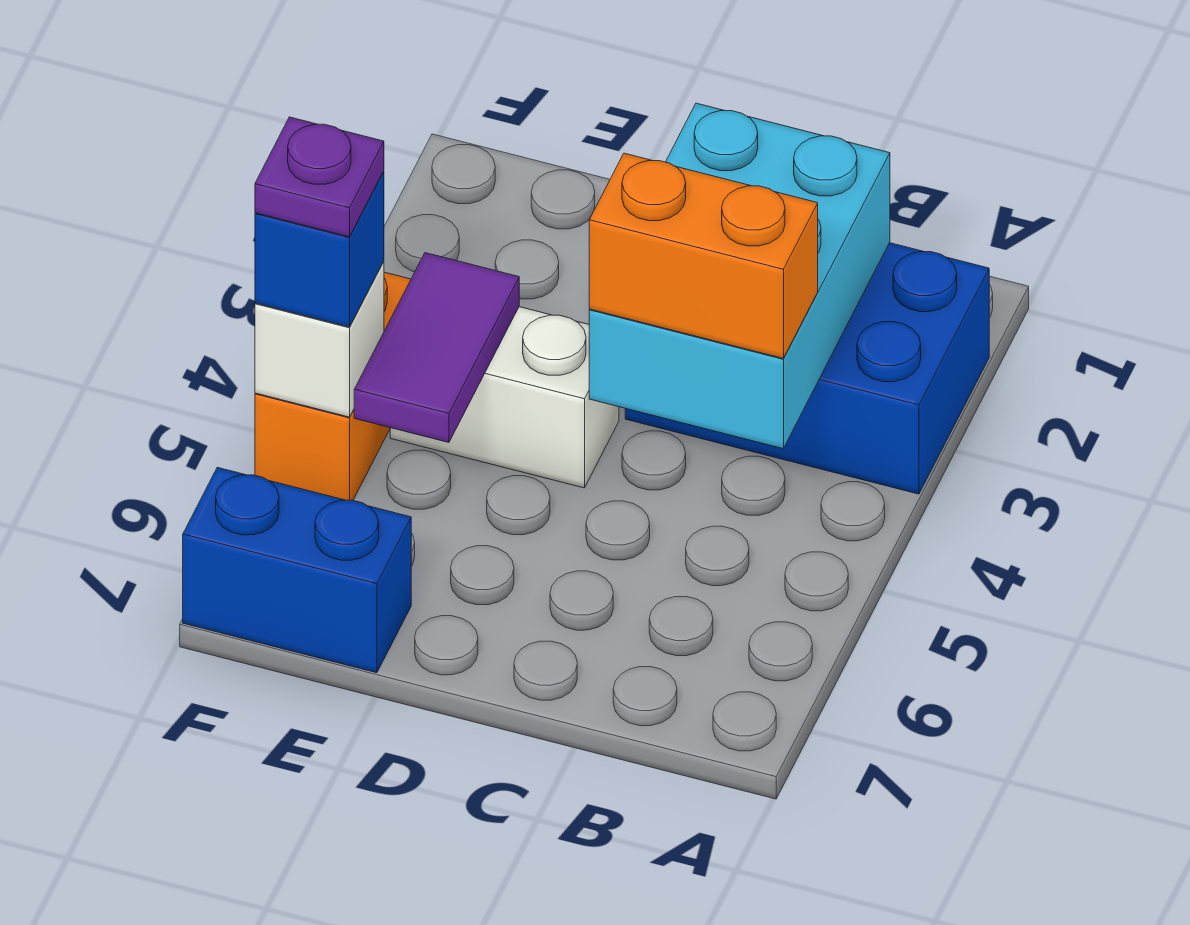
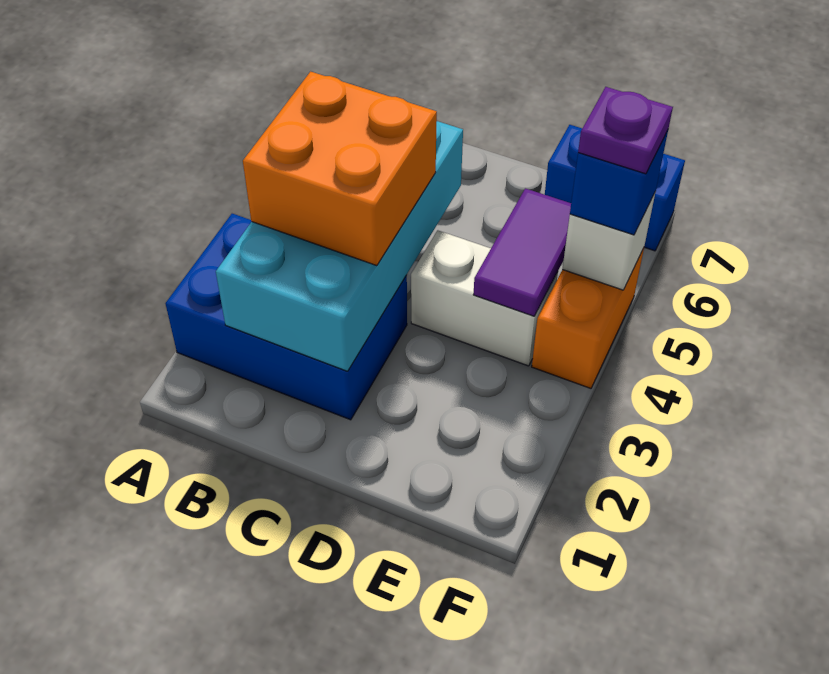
cyan 2x3 brick [589,103,890,448] -> cyan 2x4 brick [216,121,463,371]
orange 1x2 brick [589,153,818,358] -> orange 2x2 brick [243,72,437,266]

